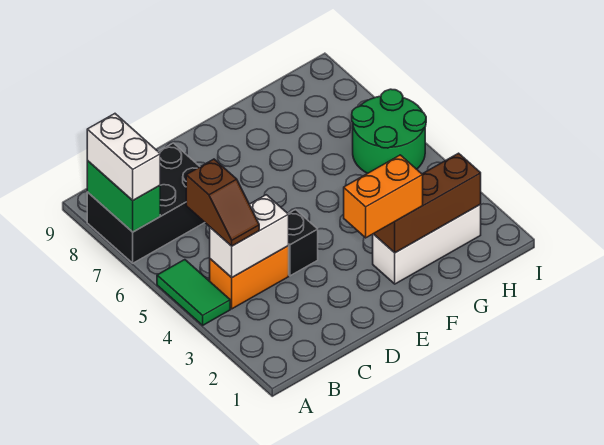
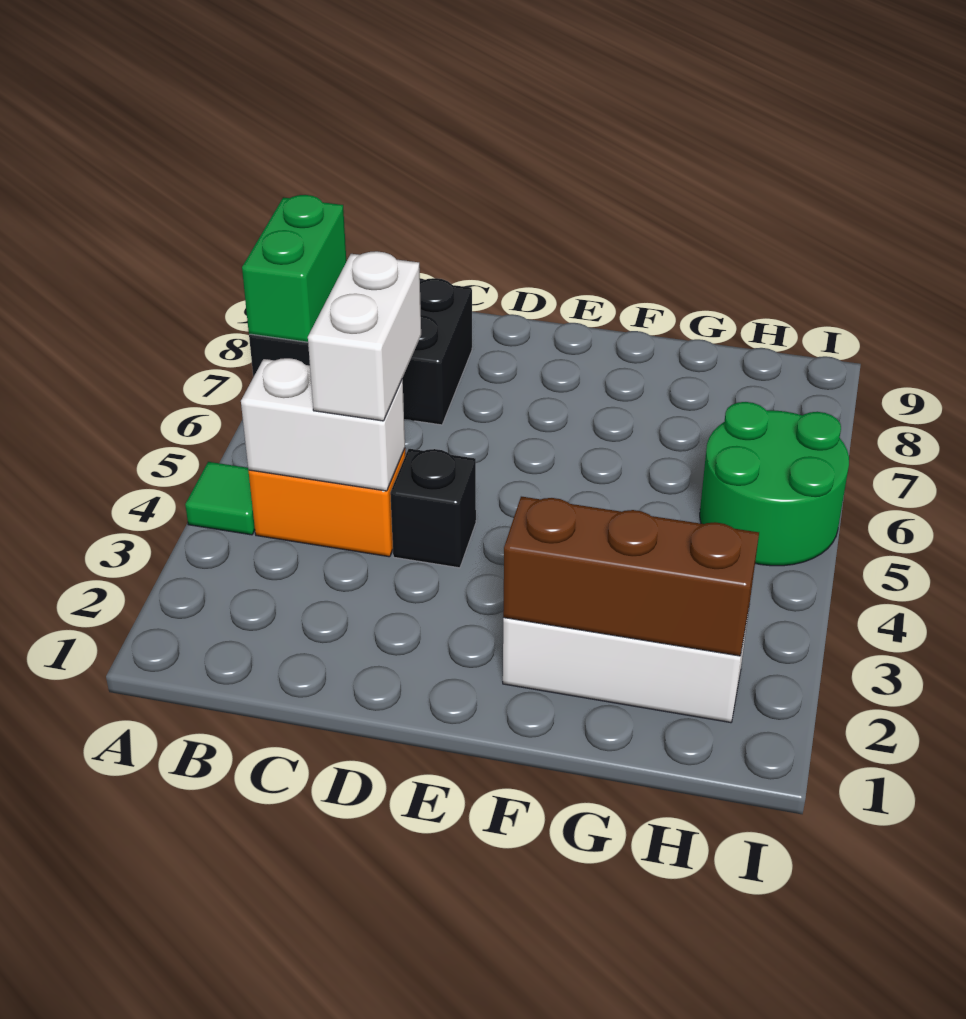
green 1x2 tile [157,260,230,325] -> green 1x1 tile [185,462,255,535]
white 1x2 brick [87,114,160,200] -> white 1x2 brick moved to [308,251,421,421]
brown 1x2 slope [186,159,259,246] -> none
orange 1x2 brick [344,155,423,238] -> none

